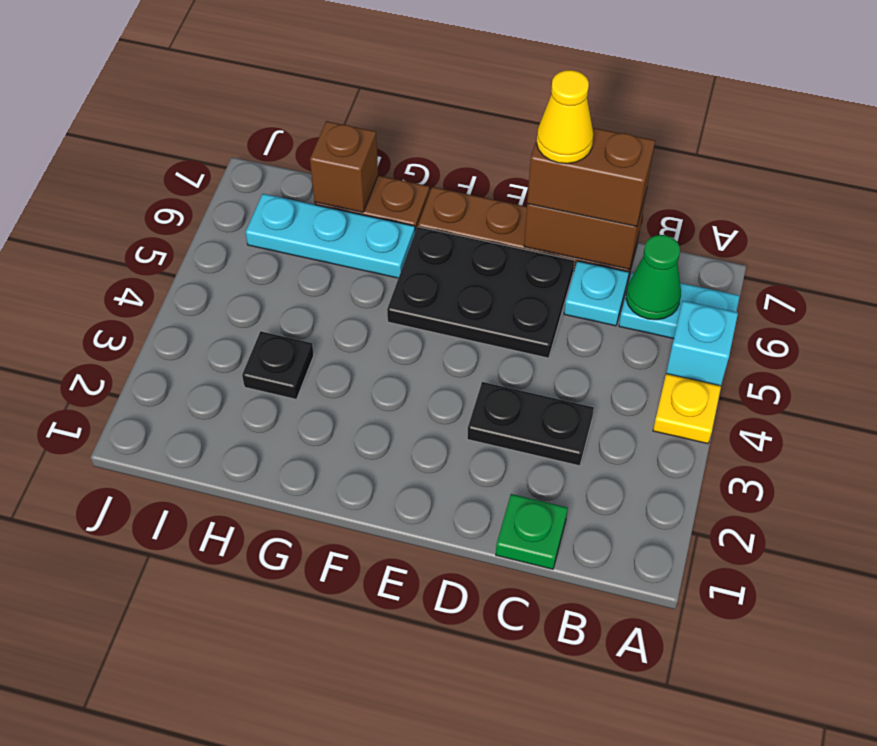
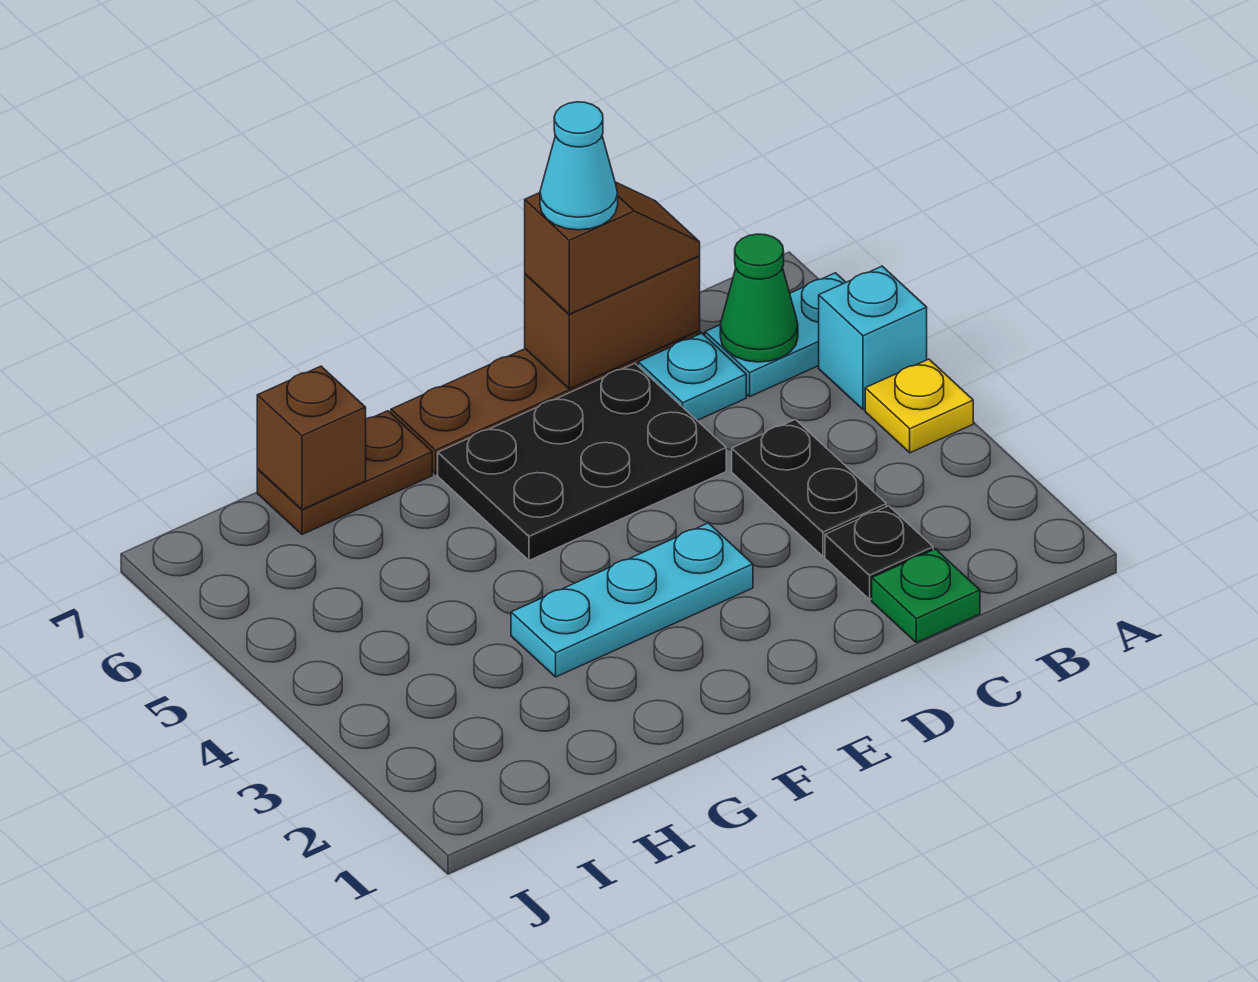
black 1x2 plate [467,382,594,466] -> black 1x2 plate turned to [732,420,886,556]
brown 1x2 brick [527,128,655,227] -> brown 1x2 slope [525,182,700,314]
yellow 1x1 cone [537,70,593,164] -> cyan 1x1 cone [540,102,618,230]
cyan 1x3 plate [246,194,415,278] -> cyan 1x3 plate moved to [511,523,753,677]
black 1x1 plate [242,331,314,399] -> black 1x1 plate moved to [825,506,933,599]

